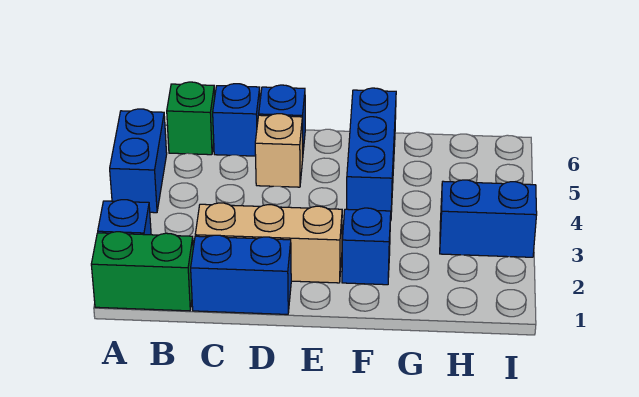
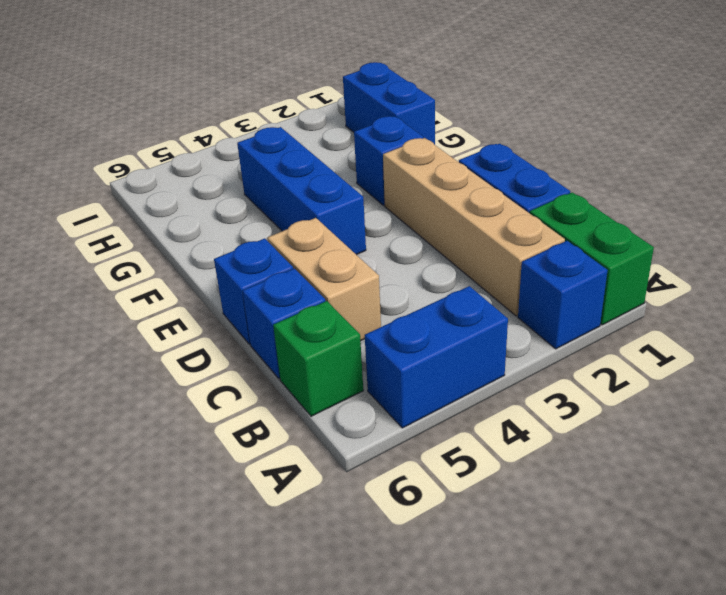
tan 1x3 brick [195,203,342,283] -> tan 1x4 brick [383,138,565,316]
tan 1x1 brick [255,114,303,187] -> tan 1x2 brick [267,218,381,341]
blue 1x3 brick [347,88,396,221] -> blue 1x3 brick turned to [237,127,366,255]
blue 1x2 brick [440,180,537,257] -> blue 1x2 brick moved to [343,62,435,145]

